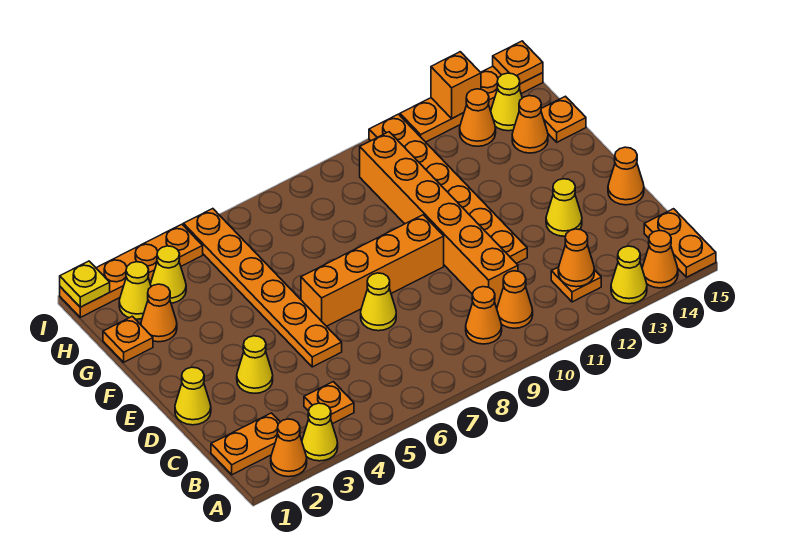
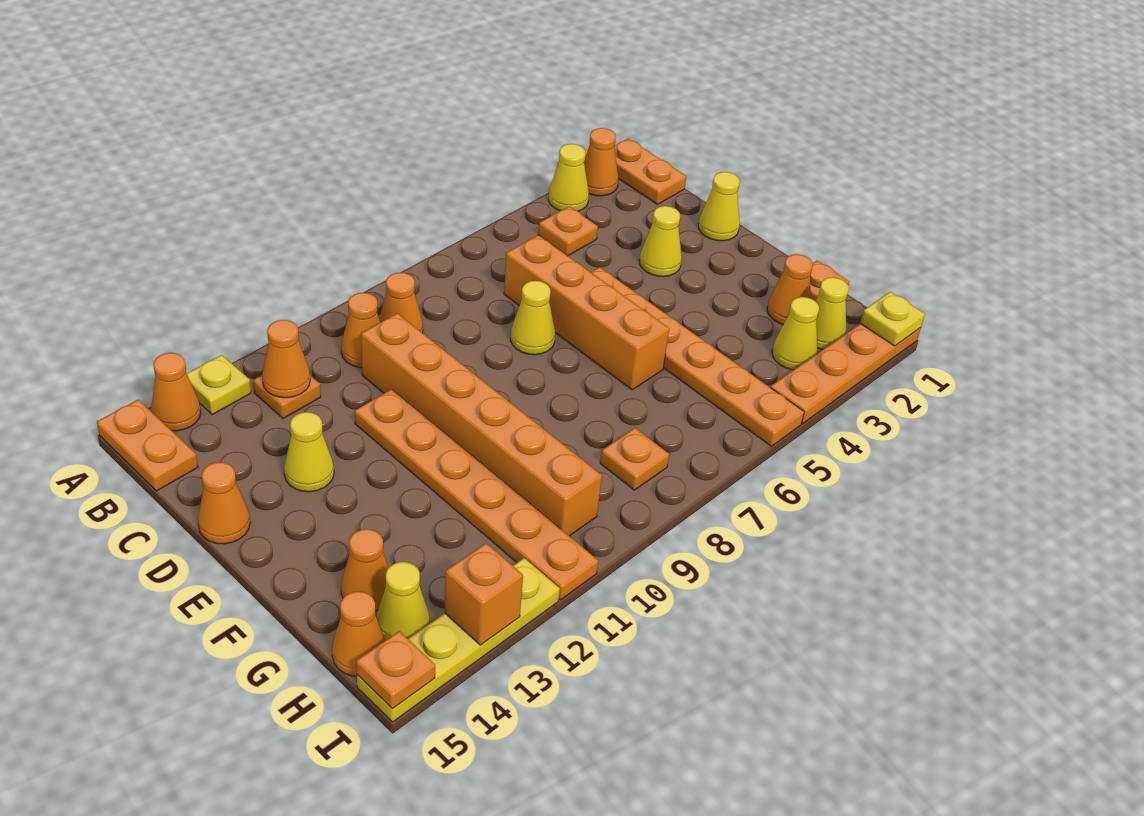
yellow 1x1 cone [611,246,647,304] -> yellow 1x1 plate [187,355,251,414]
orange 1x2 plate [211,413,280,475] -> orange 1x2 plate turned to [614,139,686,204]
orange 1x4 brick [301,215,444,326] -> orange 1x4 brick turned to [504,235,669,390]
orange 1x1 plate [541,96,586,142] -> orange 1x1 plate moved to [600,428,669,490]
orange 1x1 cone [460,89,496,146] -> orange 1x1 cone moved to [332,592,385,676]
orange 1x4 plate [400,66,543,142] -> yellow 1x4 plate [357,558,560,722]

